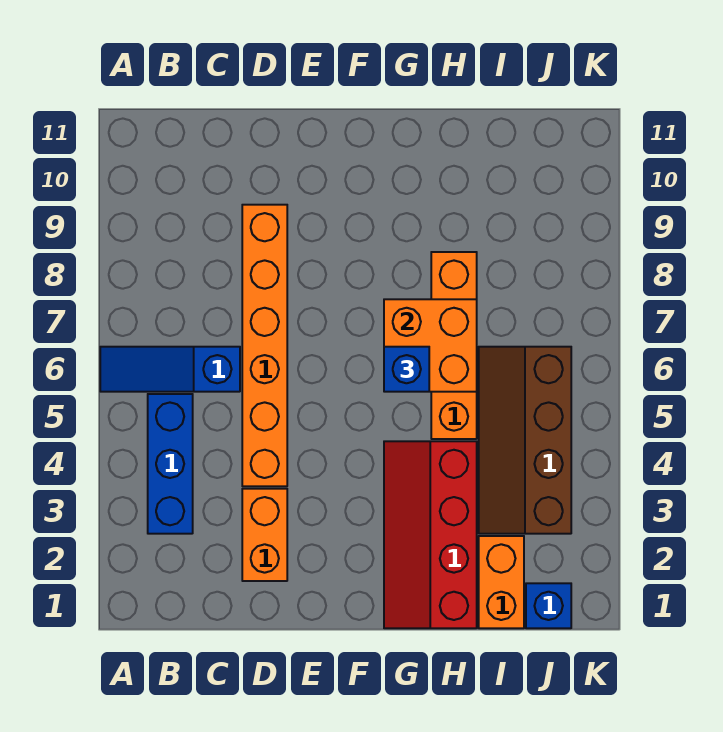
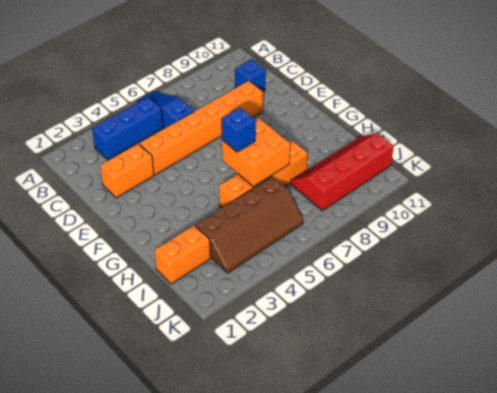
red 2x4 slope [384,441,477,628] -> red 2x4 slope moved to [290,133,394,211]
brown 2x4 slope [479,347,571,534] -> brown 2x4 slope turned to [195,177,303,273]
blue 1x1 brick [526,583,571,628] -> blue 1x1 brick moved to [235,59,265,91]

